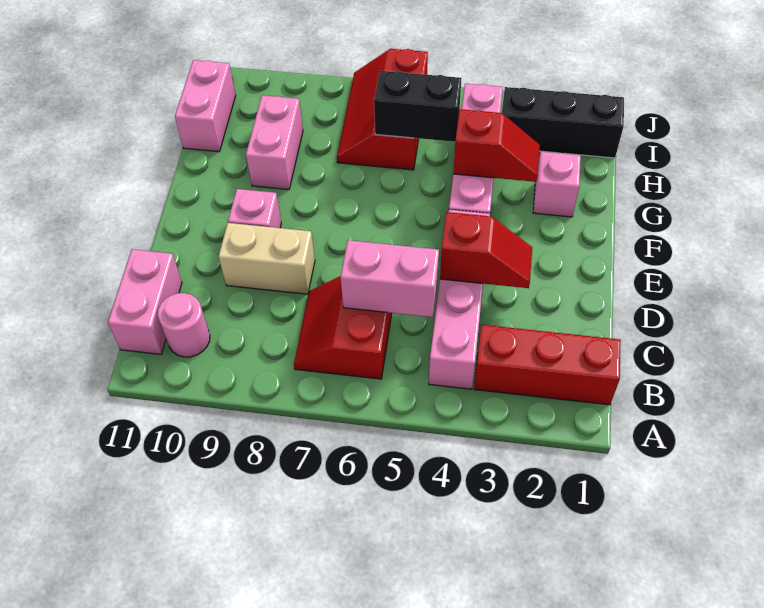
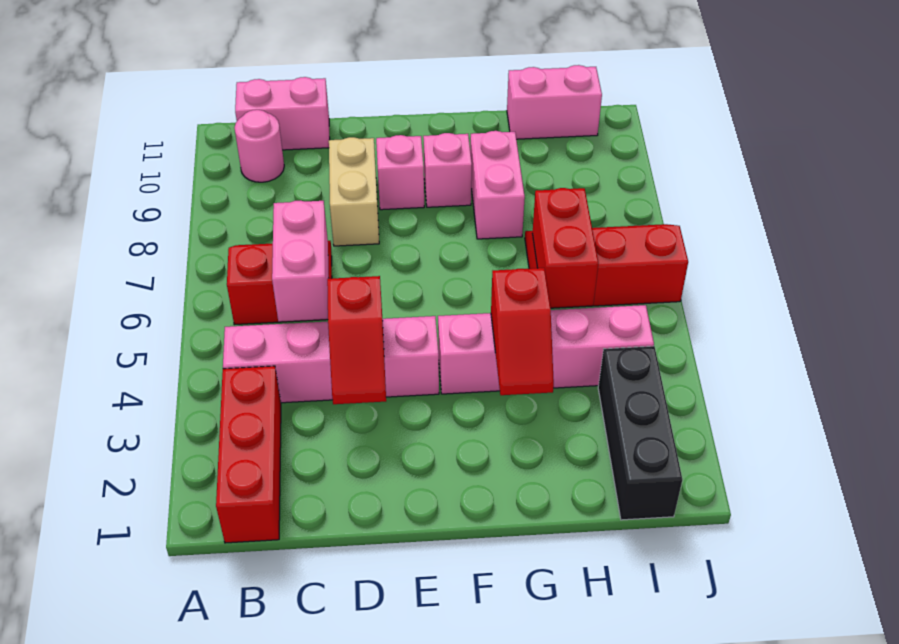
pink 1x1 brick [533,151,581,217] -> pink 1x1 brick moved to [423,133,472,207]
pink 1x2 brick [246,95,303,190] -> pink 1x2 brick turned to [470,131,525,239]
black 1x2 brick [374,71,461,142] -> red 1x2 brick [532,188,598,308]

